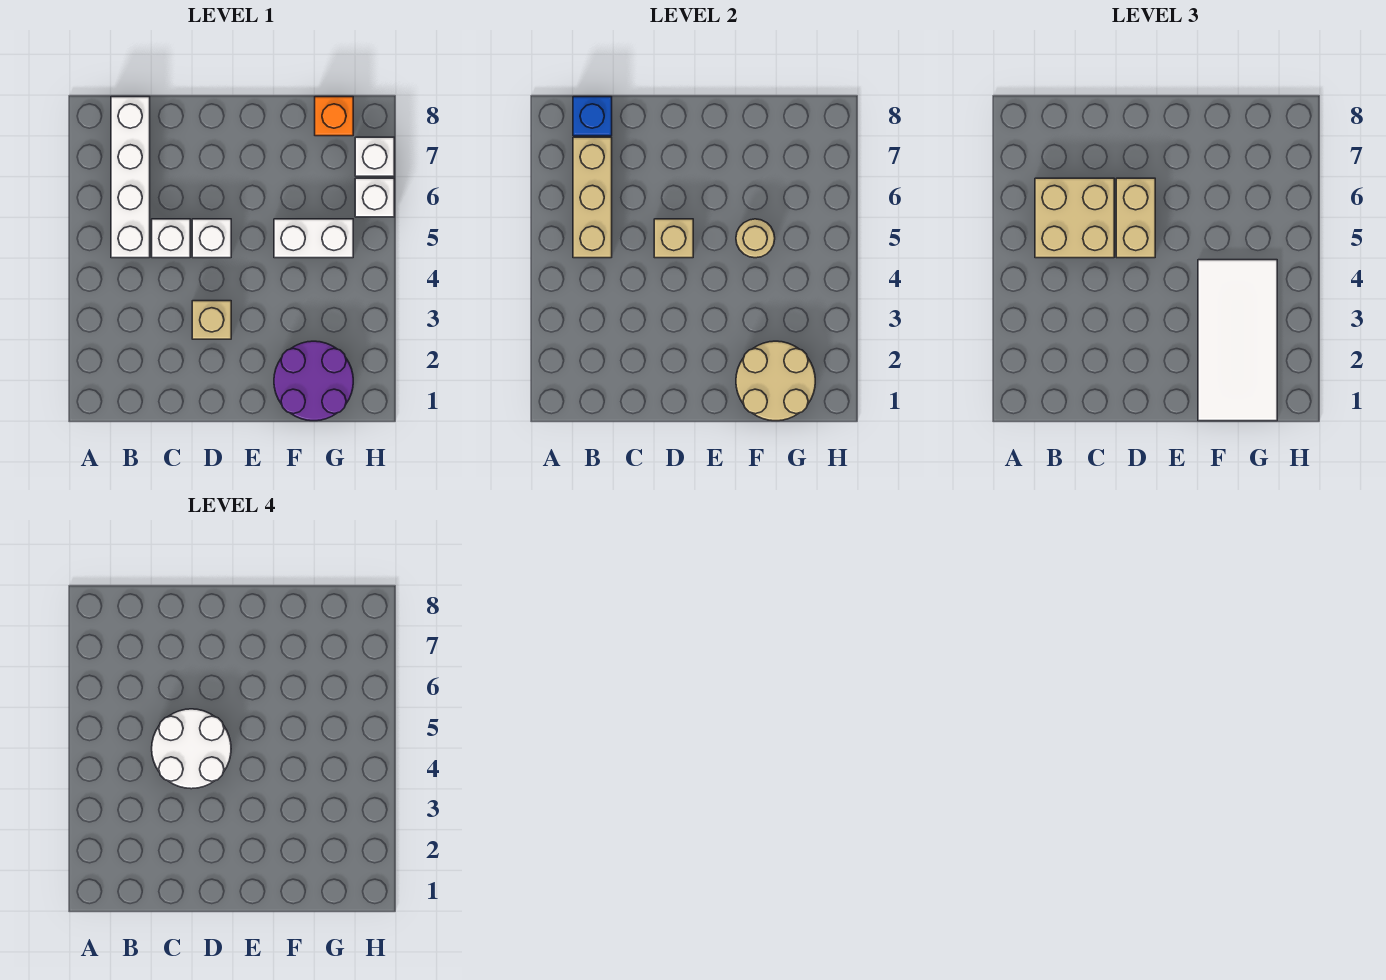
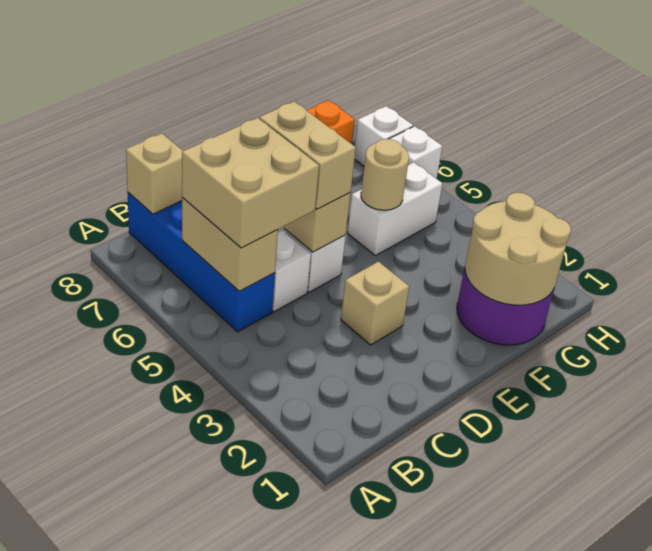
white 1x4 brick [111,97,150,258] -> blue 1x4 brick [128,193,275,332]
tan 1x3 brick [573,137,612,258] -> tan 1x2 brick [182,197,278,291]
blue 1x1 brick [573,97,612,136] -> tan 1x1 brick [126,134,183,214]
white 2x2 round brick [152,709,231,789] -> none
white 2x4 tile [1198,260,1277,421] -> none

